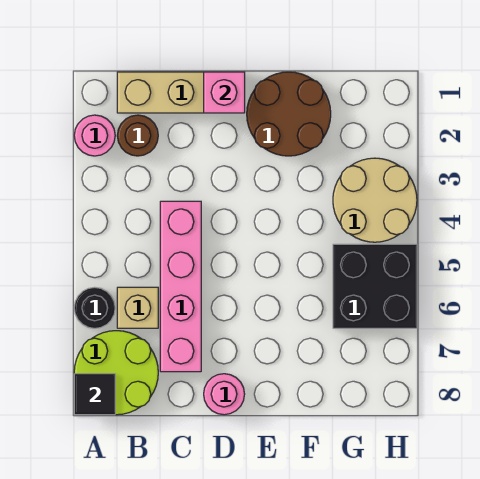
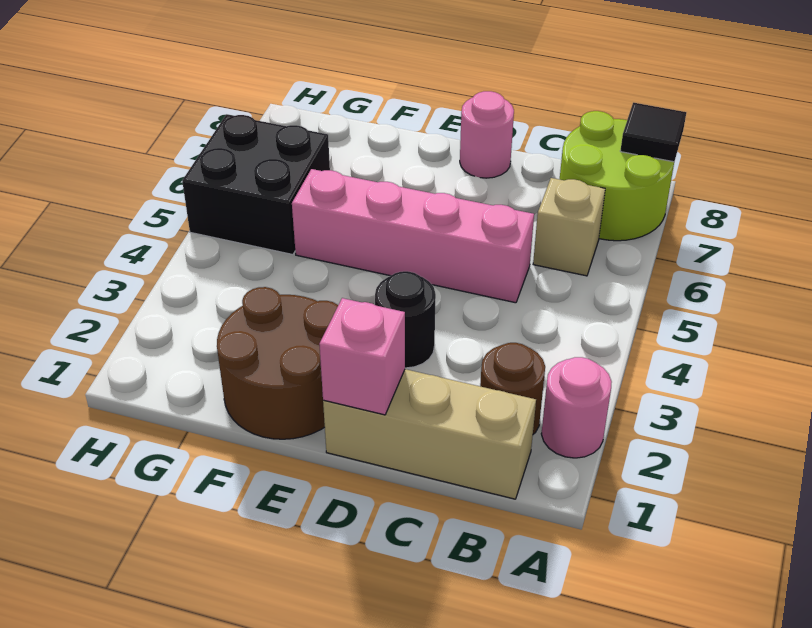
black 1x1 round brick [74,287,115,328] -> black 1x1 round brick moved to [375,271,436,368]
pink 1x4 brick [160,201,201,372] -> pink 1x4 brick turned to [292,169,534,303]
tan 2x2 round brick [333,158,417,242] -> none

